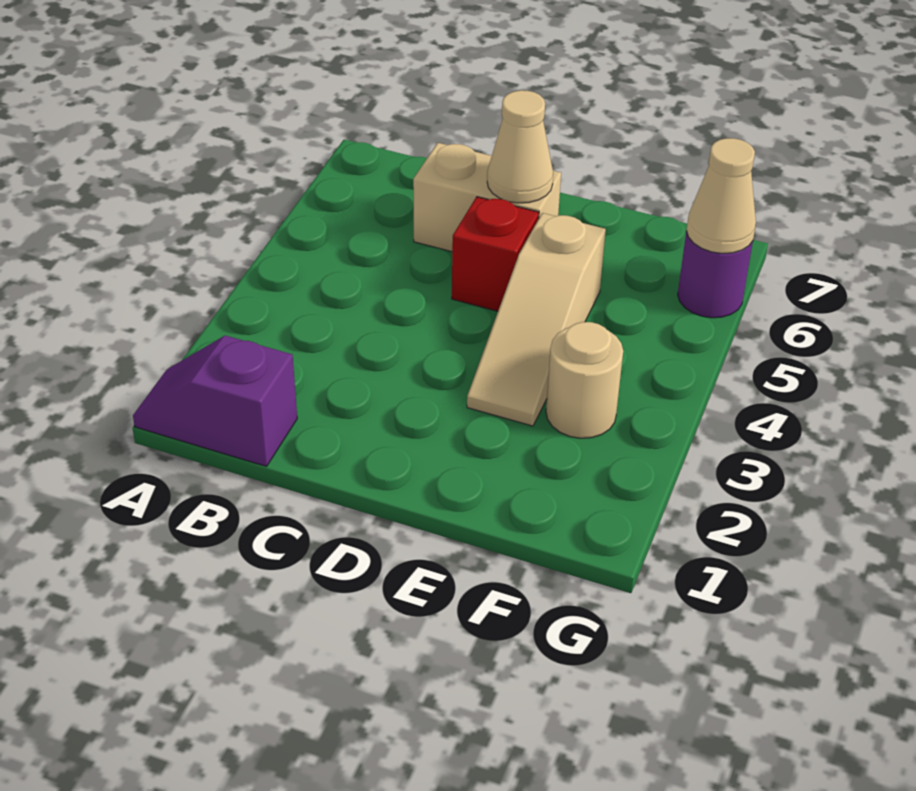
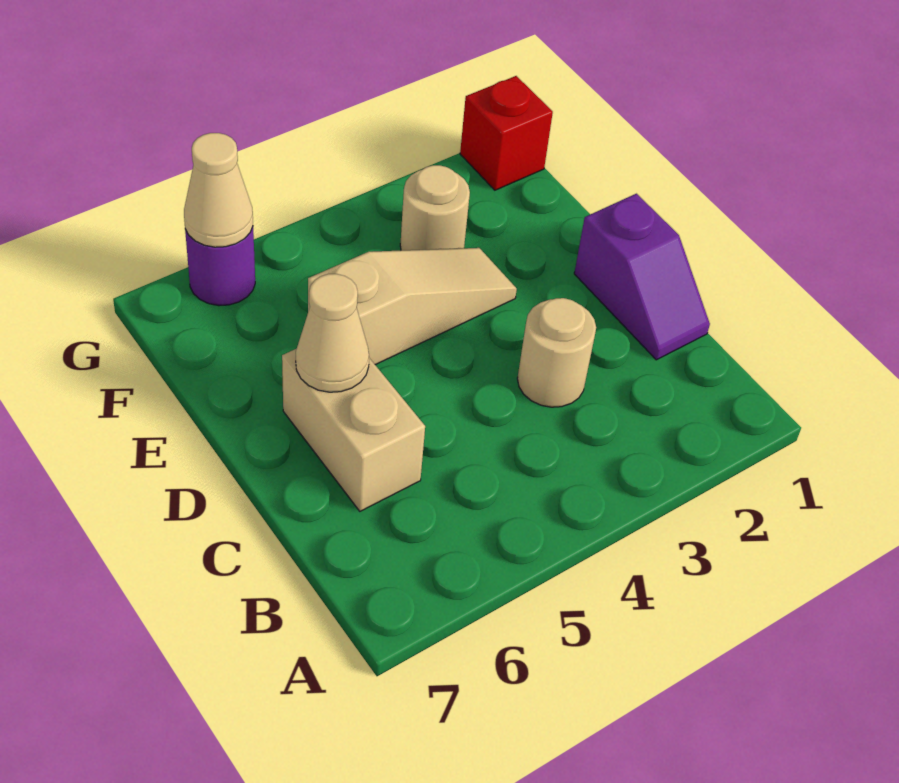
purple 1x2 slope [133,336,297,466] -> purple 1x2 slope moved to [574,194,710,360]
none -> tan 1x1 round brick [517,298,596,407]
red 1x1 brick [452,197,539,311] -> red 1x1 brick moved to [460,76,553,190]

